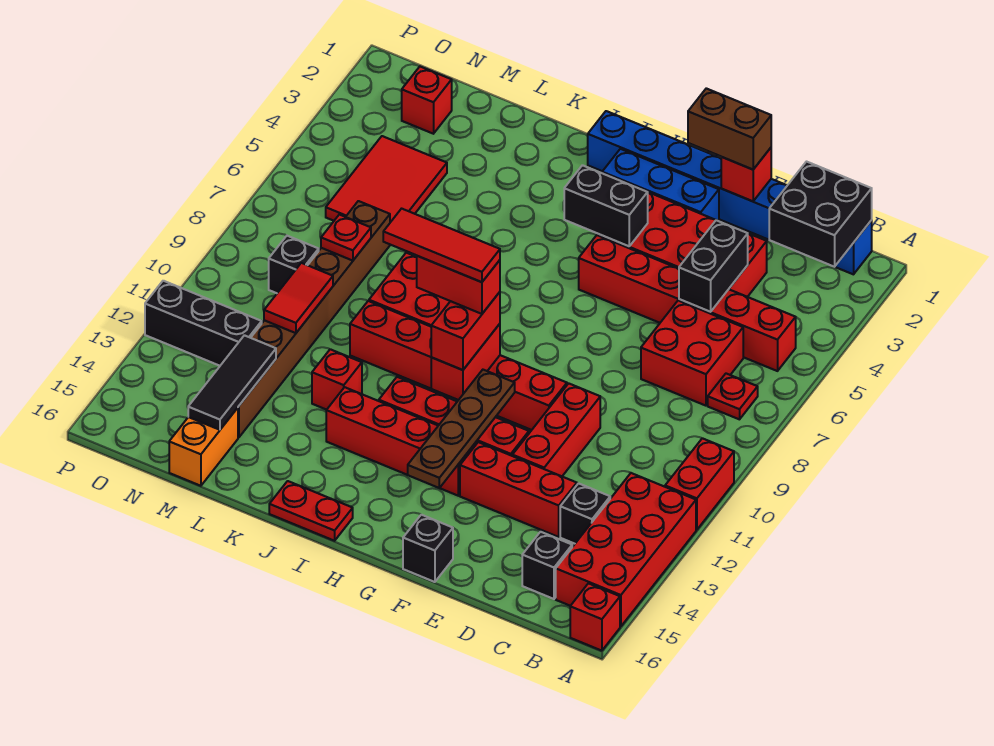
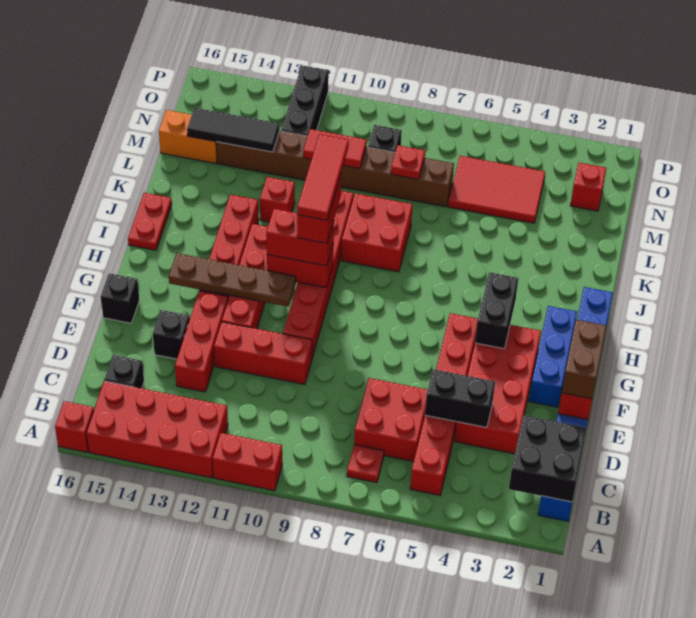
black 1x1 brick [560,483,610,544] -> black 1x1 brick moved to [153,310,190,359]

